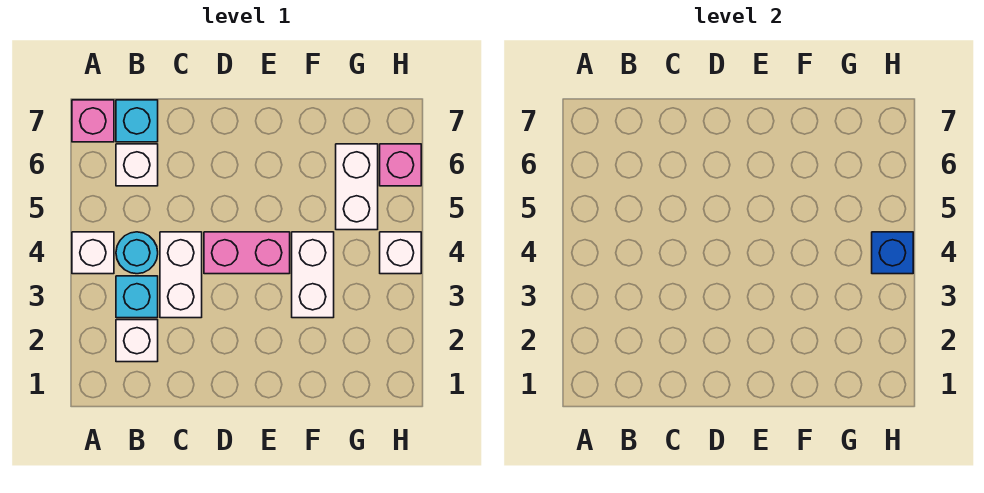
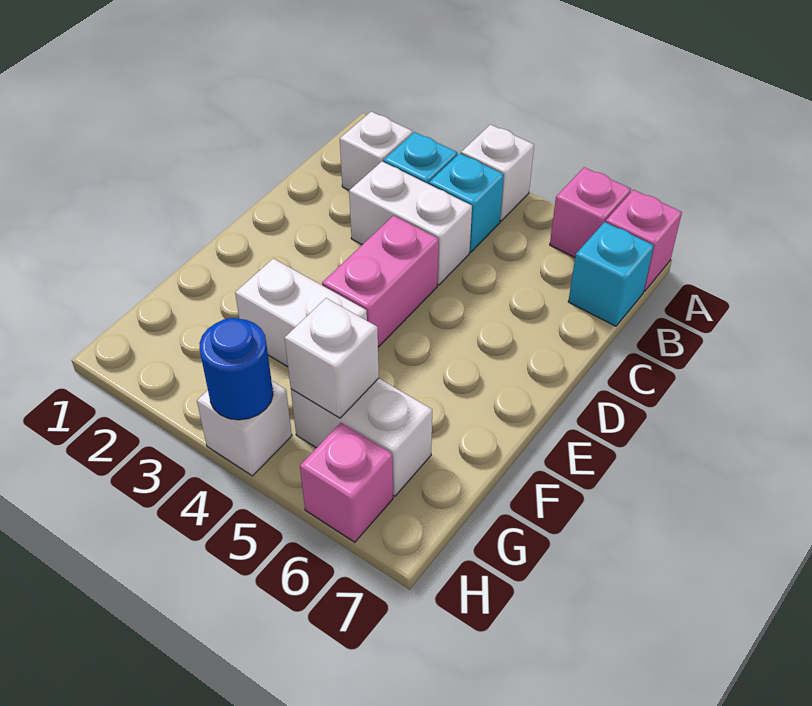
none -> pink 1x1 brick [550,167,631,257]
cyan 1x1 round brick [116,232,158,274] -> cyan 1x1 brick [429,153,504,252]
white 1x1 brick [116,144,158,186] -> white 1x1 brick moved to [285,298,379,418]
blue 1x1 brick [872,232,913,274] -> blue 1x1 round brick [199,318,273,420]

